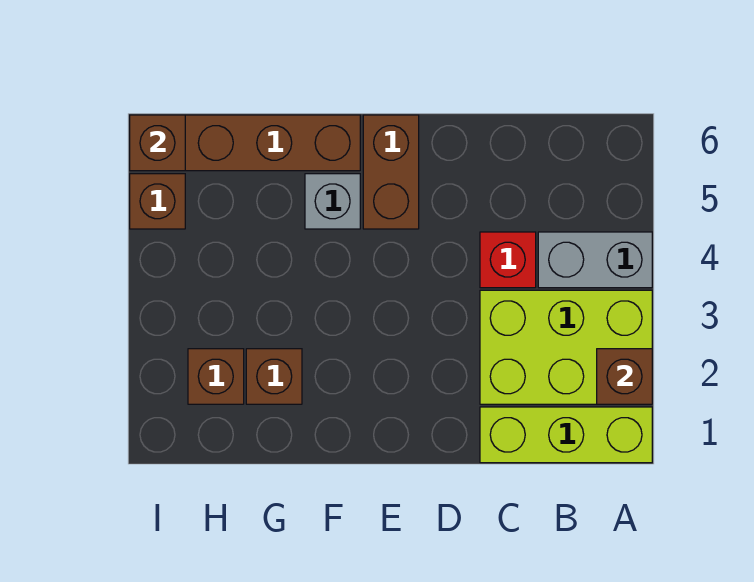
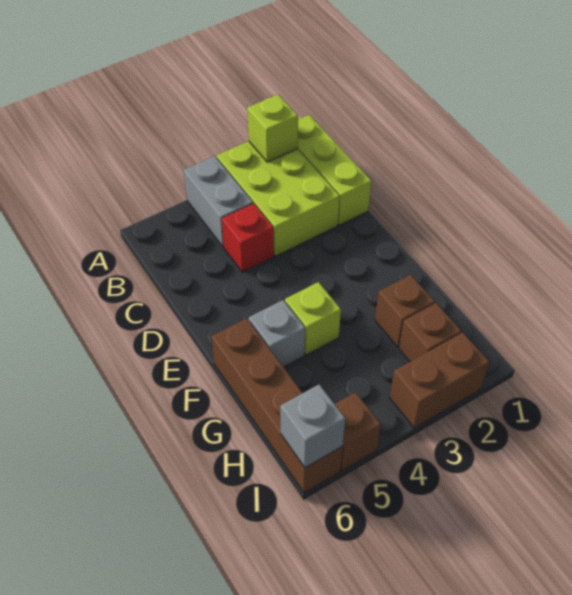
brown 1x1 brick [597,349,652,404] -> lime 1x1 brick [247,94,298,162]
brown 1x2 brick [363,115,419,229] -> brown 1x2 brick moved to [390,333,489,428]
none -> lime 1x1 brick [285,282,341,355]
brown 1x1 brick [130,115,185,171] -> grey 1x1 brick [280,384,345,468]

